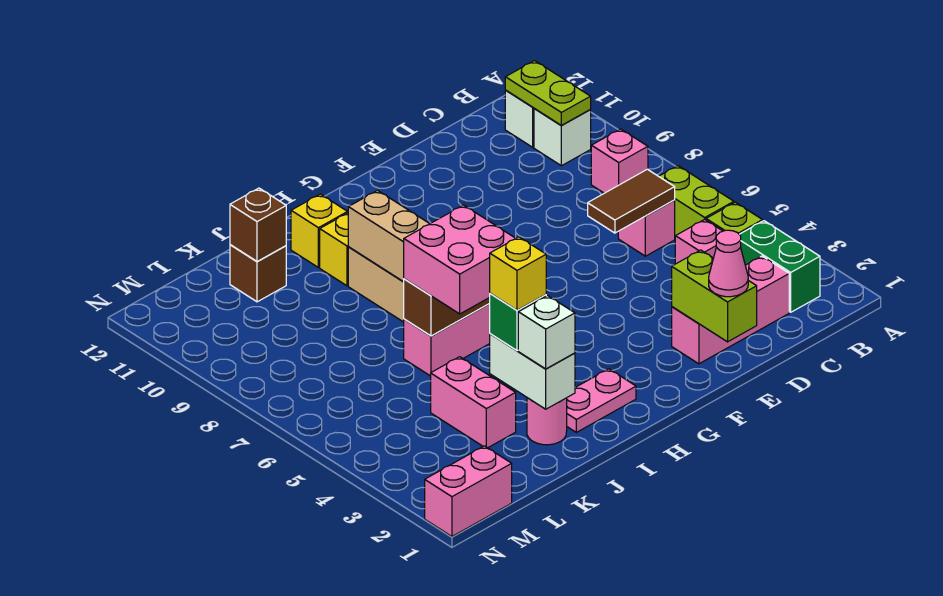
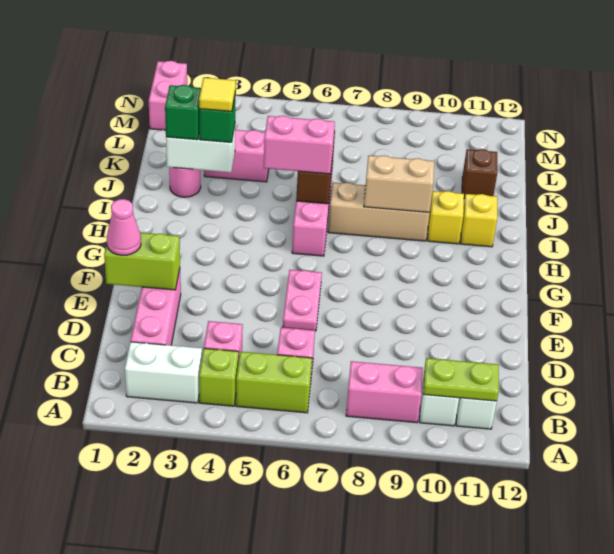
green 1x2 brick [739,221,820,312] -> white 1x2 brick [125,342,202,403]
pink 1x1 brick [591,129,648,193] -> pink 1x2 brick [346,361,423,423]
brown 1x2 tile [588,169,675,233] -> none
pink 1x2 plate [567,369,636,432] -> pink 1x2 plate moved to [283,270,322,331]
pink 2x2 brick [404,205,516,314] -> pink 1x2 brick [264,116,335,174]
white 1x1 brick [518,296,575,369] -> green 1x1 brick [165,85,201,140]
yellow 1x1 brick [490,237,546,310] -> yellow 1x1 tile [199,78,236,111]
brown 1x1 brick [230,188,286,261] -> none

